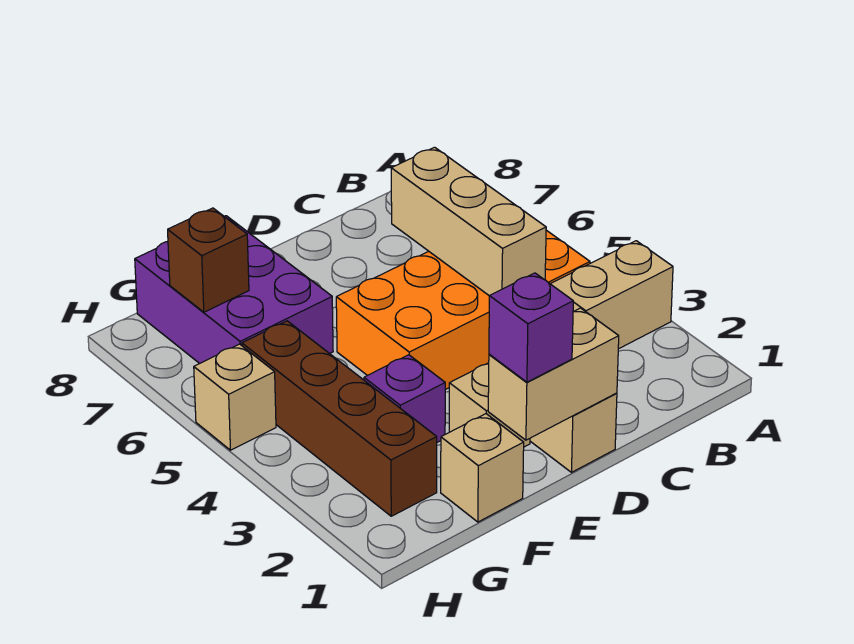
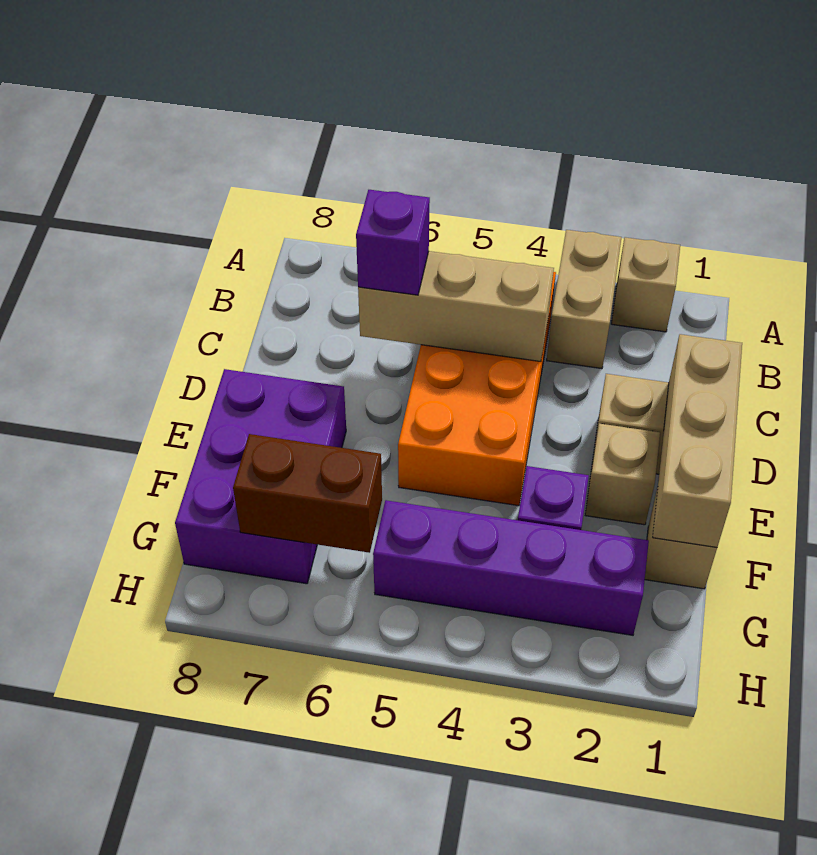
tan 1x2 brick [488,308,619,440] -> tan 1x3 brick [652,334,742,547]
purple 1x1 brick [489,273,573,382] -> purple 1x1 brick moved to [356,190,430,295]
purple 2x3 brick [135,216,333,364] -> purple 2x3 brick turned to [175,369,346,584]
brown 1x4 brick [242,321,437,516] -> purple 1x4 brick [373,500,649,635]
brown 1x1 brick [168,208,249,312] -> brown 1x2 brick [233,434,382,553]
tan 1x1 brick [194,344,276,450] -> tan 1x1 brick moved to [611,237,680,332]

